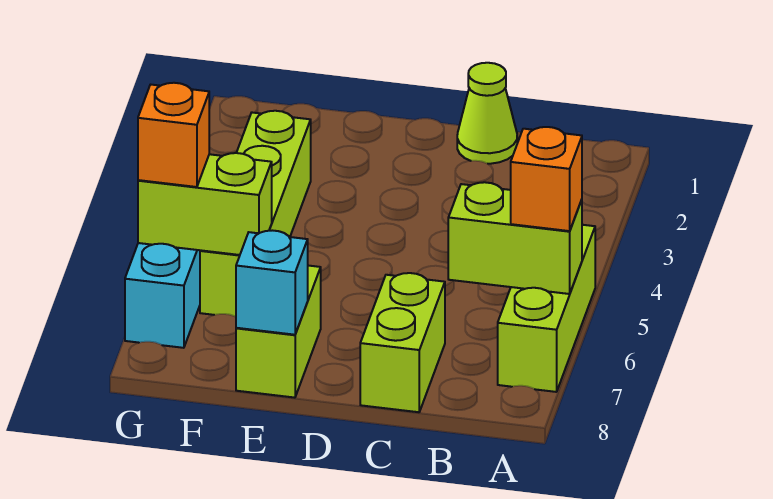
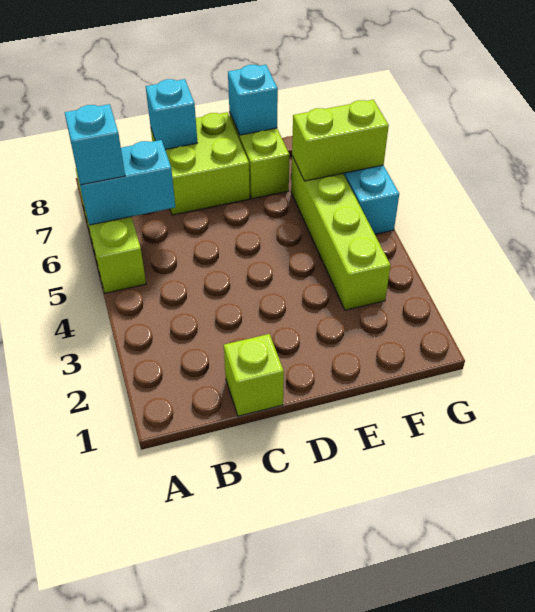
lime 1x2 brick [448,182,582,294] -> cyan 1x2 brick [76,140,175,225]
orange 1x1 brick [511,127,582,231] -> cyan 1x1 brick [65,104,125,185]
lime 1x1 cone [457,63,517,164] -> lime 1x1 brick [224,334,284,416]
lime 1x2 brick [360,273,445,412] -> lime 2x2 brick [151,112,250,215]
none -> cyan 1x1 brick [146,79,197,149]
orange 1x1 brick [138,83,209,187] -> none

